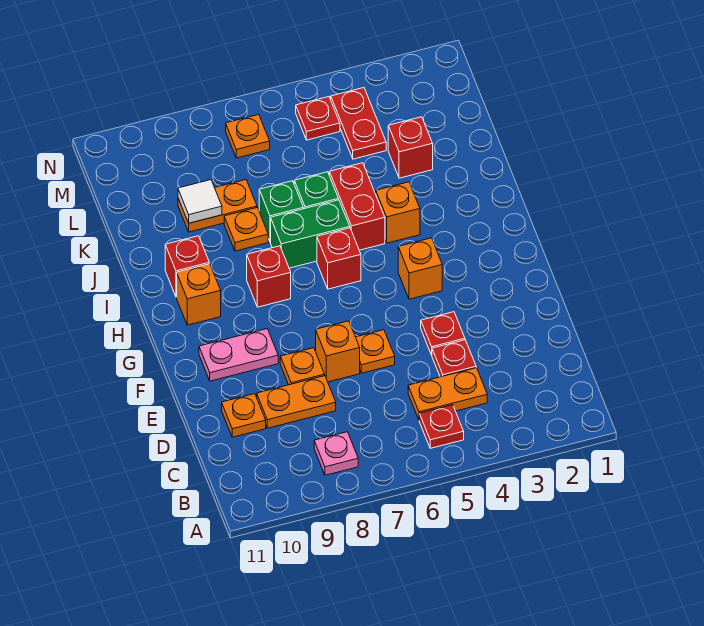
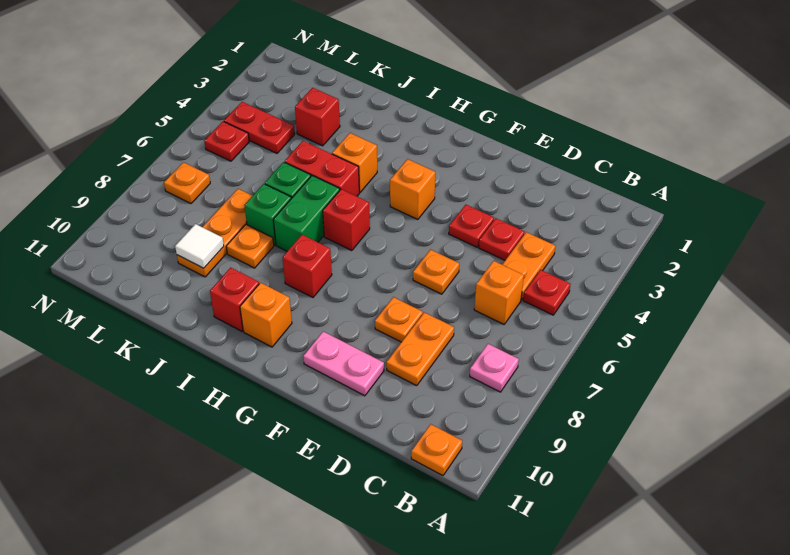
orange 1x1 plate [222,394,266,437] -> orange 1x1 plate moved to [411,424,462,476]
orange 1x1 brick [316,321,360,382] -> orange 1x1 brick moved to [474,261,524,324]
pink 1x2 plate [199,329,278,381] -> pink 1x2 plate turned to [303,332,384,396]
orange 1x2 plate [178,180,257,232] -> orange 1x3 plate [177,189,252,277]

